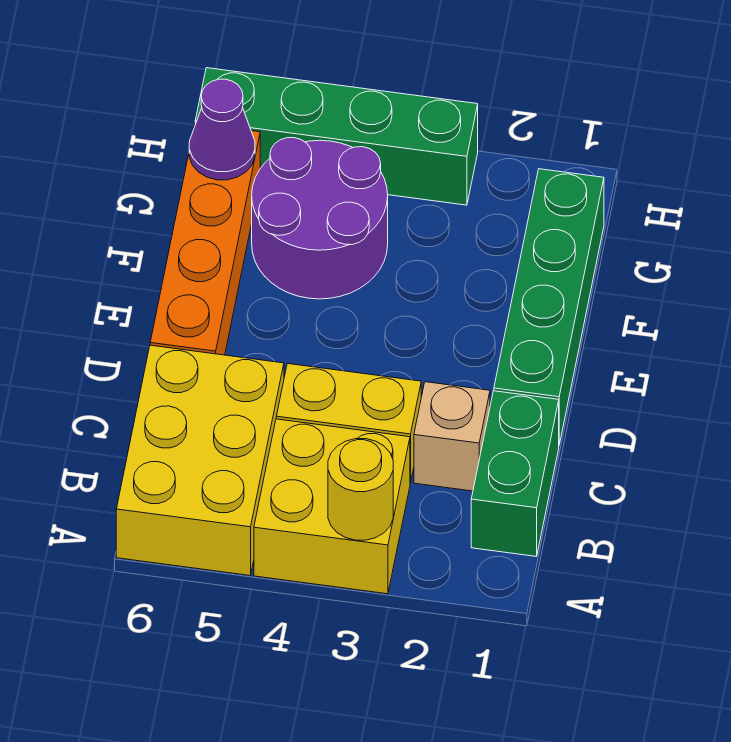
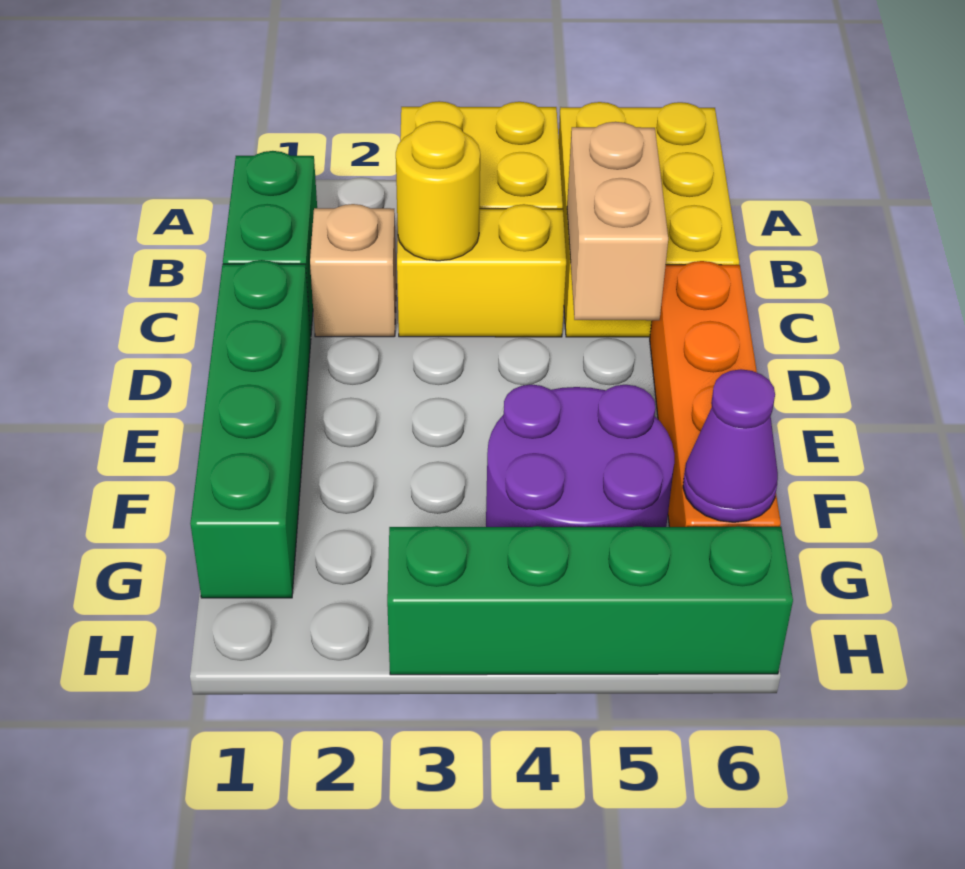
yellow 1x1 round brick [328,439,393,540] -> yellow 1x1 round brick moved to [396,121,480,261]
none -> tan 1x2 brick [567,122,668,320]

